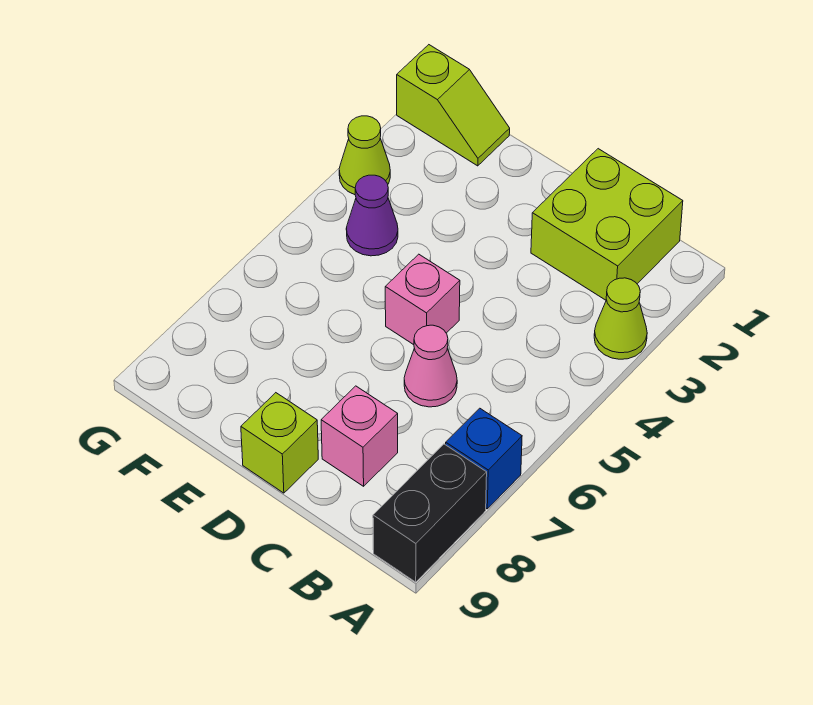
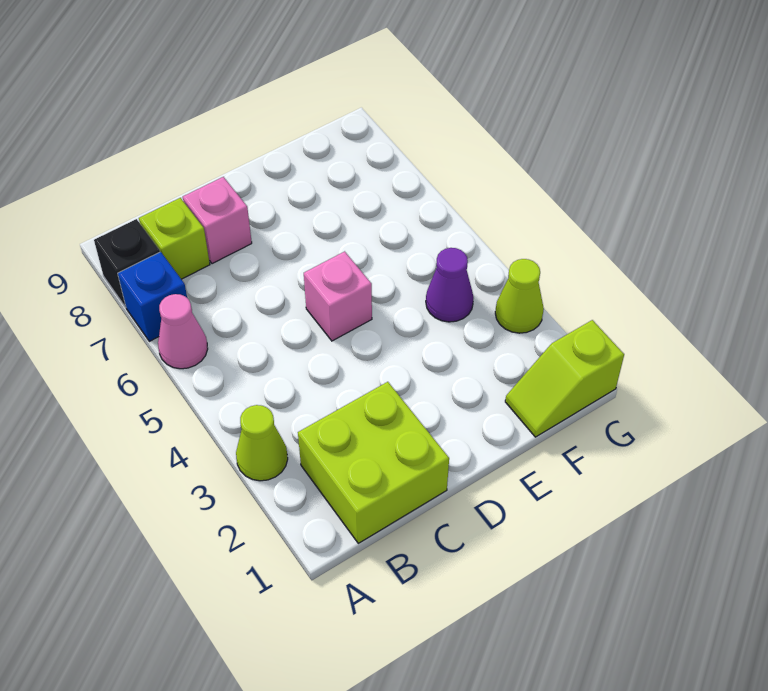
black 1x2 brick [373,444,487,582] -> black 1x1 brick [94,219,160,307]
pink 1x1 cone [404,325,457,407] -> pink 1x1 cone moved to [158,294,208,369]
lime 1x1 brick [241,393,318,493] -> lime 1x1 brick moved to [139,198,210,279]

